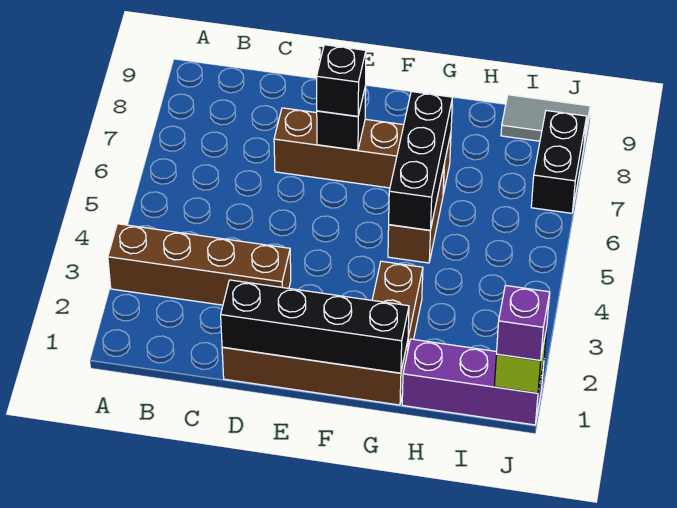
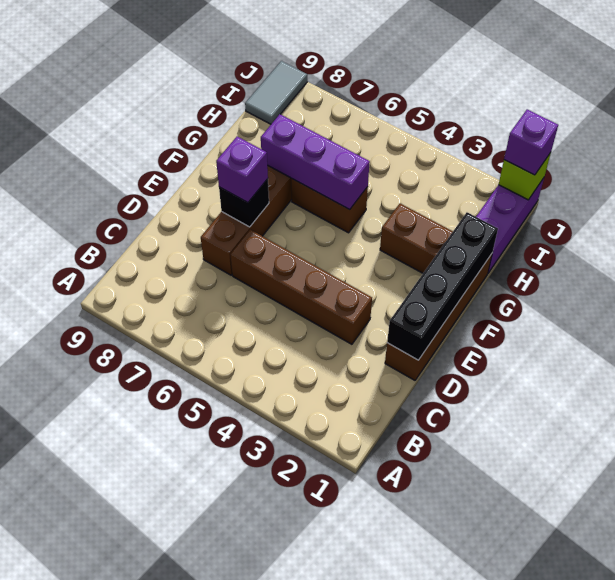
brown 1x4 brick [108,224,291,305] -> brown 1x4 brick turned to [230,230,372,344]
black 1x1 brick [317,45,366,116] -> purple 1x1 brick [216,137,268,203]
black 1x3 brick [389,92,453,230] -> purple 1x3 brick [261,114,370,210]
black 1x2 brick [531,111,587,213] -> none

